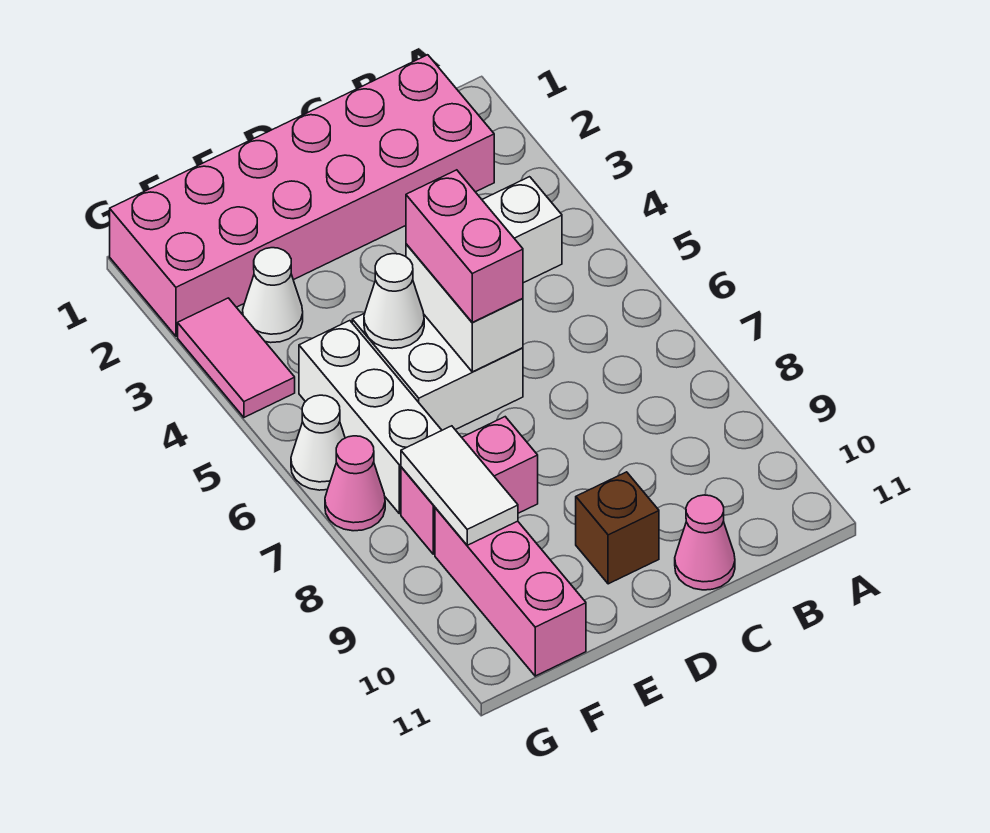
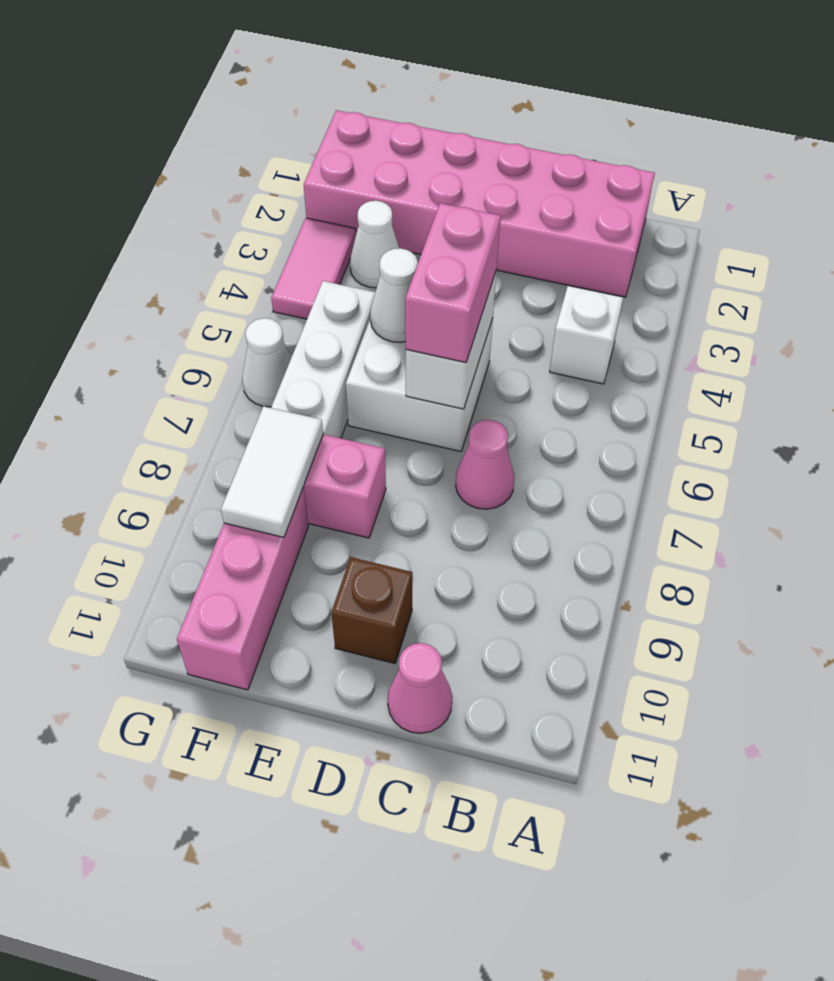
pink 1x1 cone [325,436,385,531] -> pink 1x1 cone moved to [456,420,514,509]

